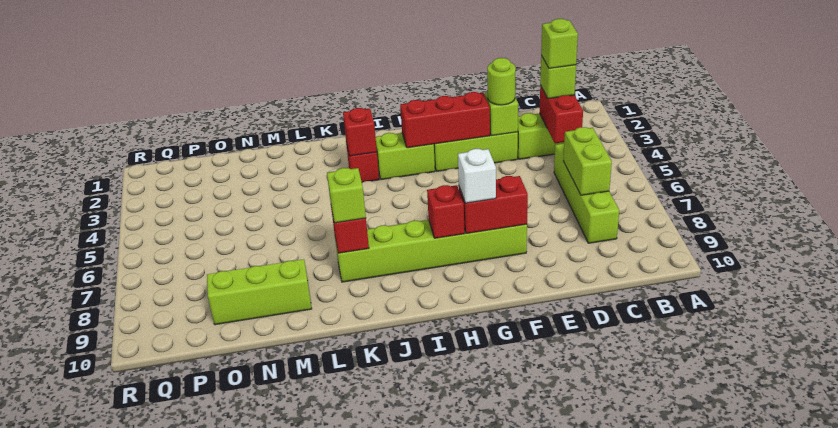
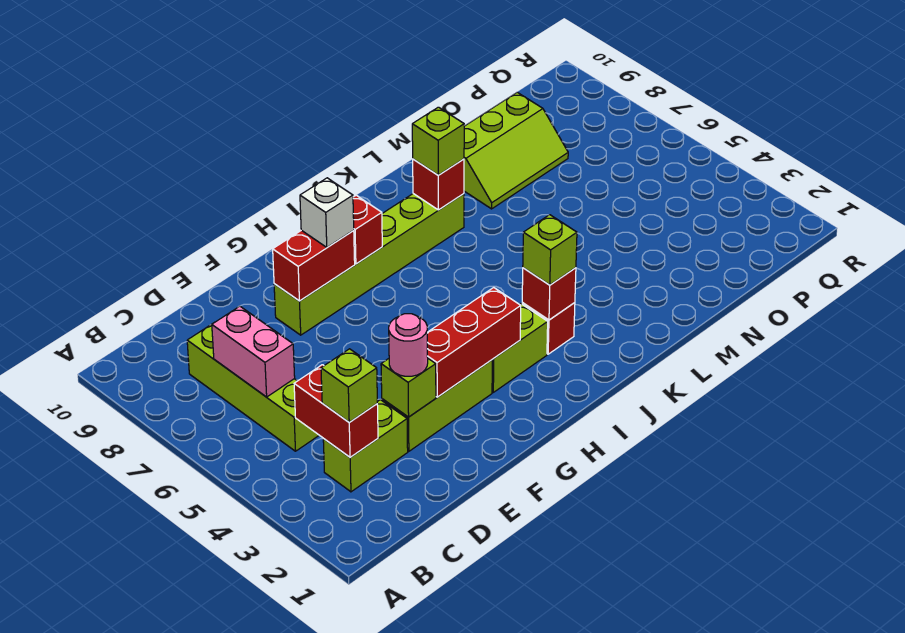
lime 1x1 brick [541,19,578,68] -> lime 1x1 brick moved to [523,215,577,285]
lime 1x2 brick [564,127,612,195] -> pink 1x2 brick [212,306,295,397]
lime 1x1 round brick [487,58,516,105] -> pink 1x1 round brick [389,314,428,376]

